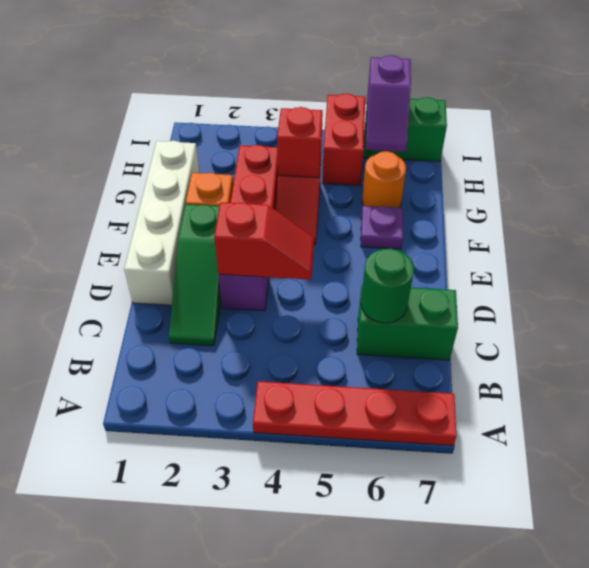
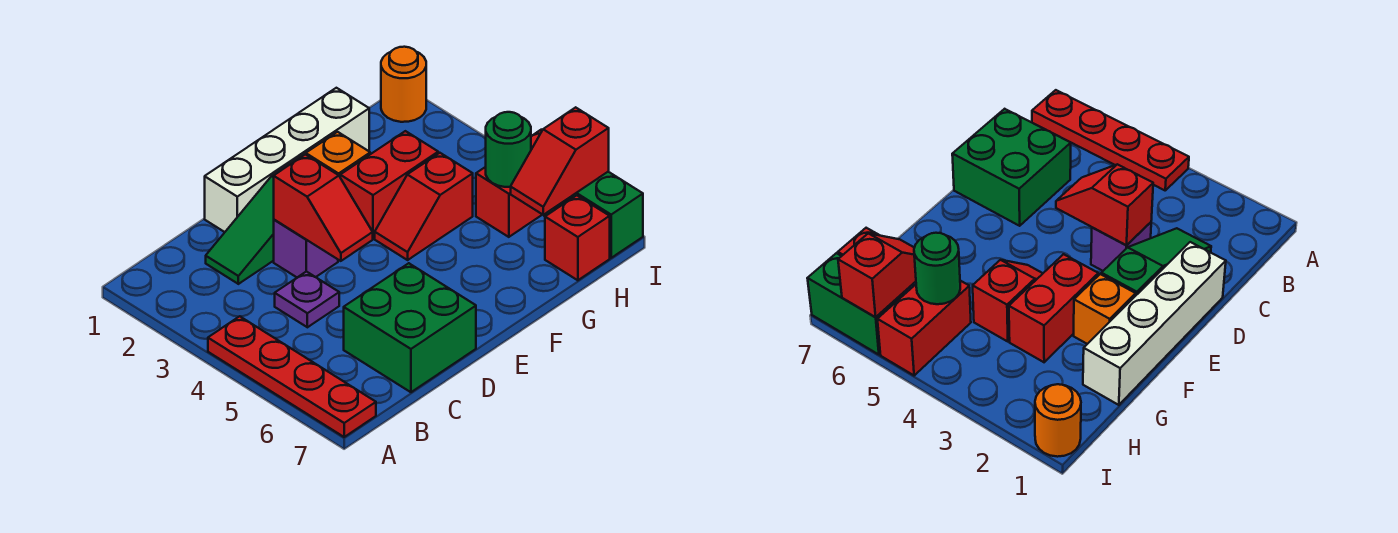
green 1x2 brick [357,285,458,360] -> green 2x2 brick [344,263,476,392]
green 1x1 round brick [361,248,414,323] -> green 1x1 round brick moved to [486,112,531,187]
purple 1x1 plate [361,206,403,249] -> purple 1x1 plate moved to [275,271,339,327]
red 1x1 brick [277,107,323,178] -> red 1x1 brick moved to [545,195,610,280]
orange 1x1 round brick [362,151,406,208] -> orange 1x1 round brick moved to [381,47,426,122]
purple 1x2 slope [366,55,411,152] -> red 1x2 slope [511,107,609,215]

